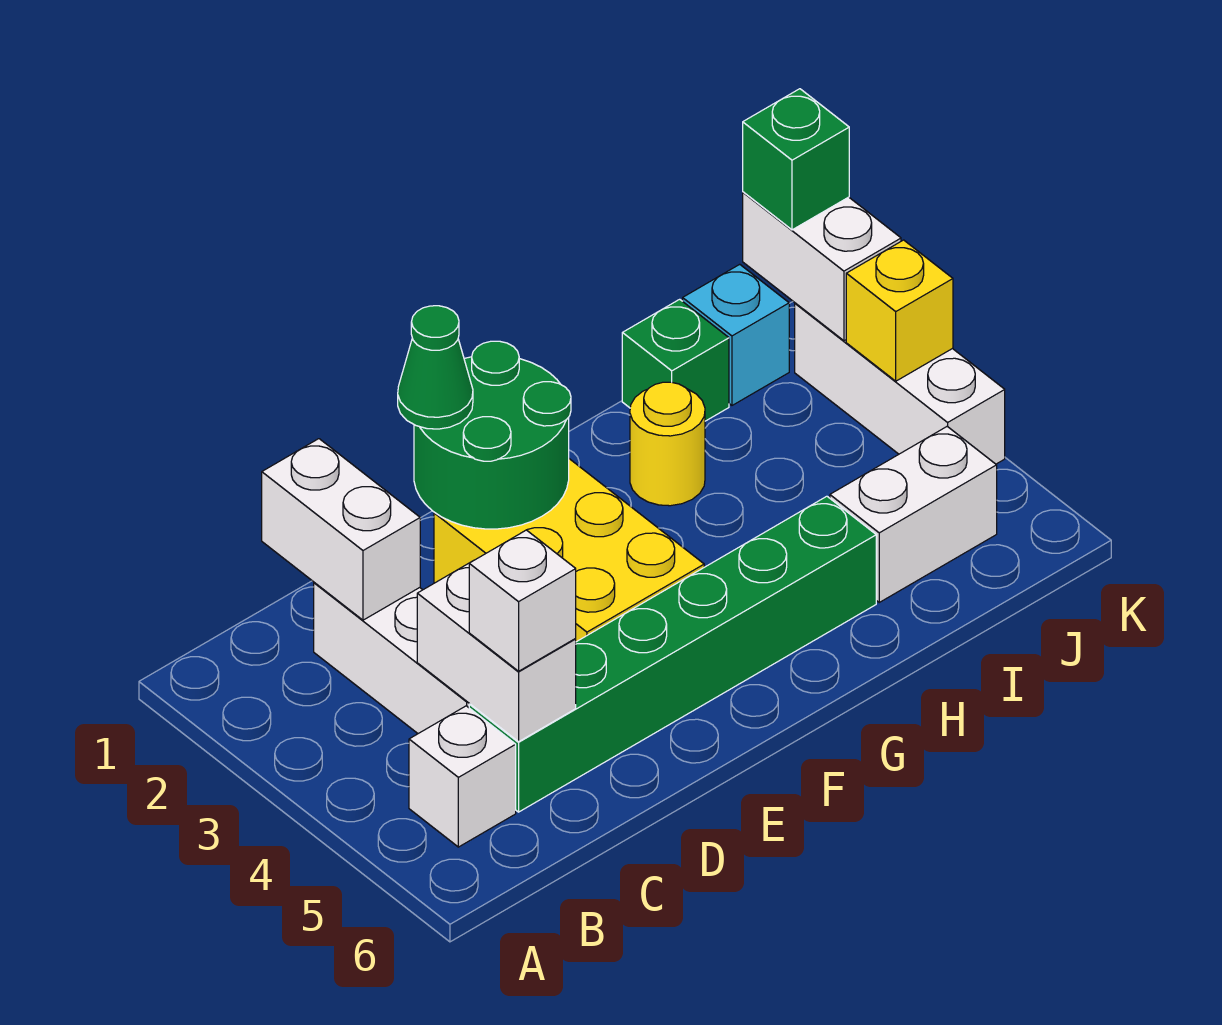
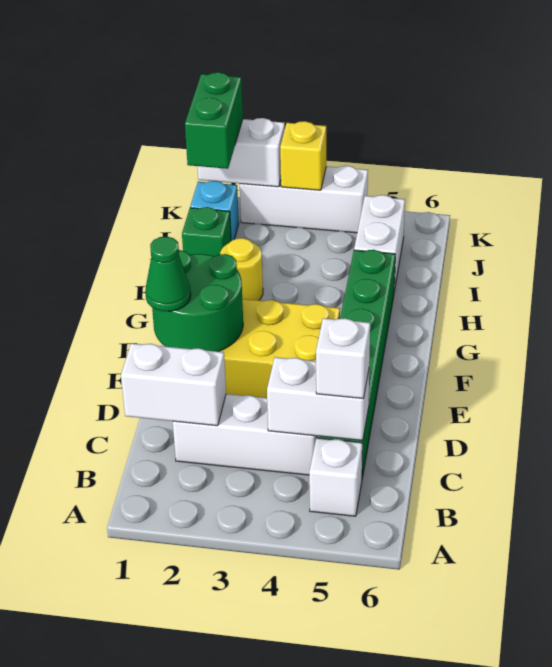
green 1x1 brick [743,89,849,230] -> green 1x2 brick [185,72,243,169]

